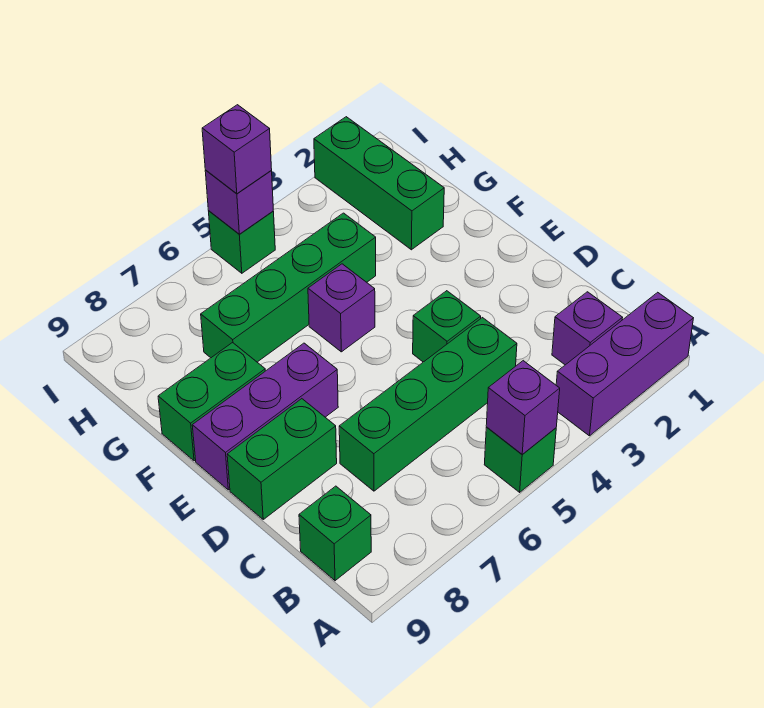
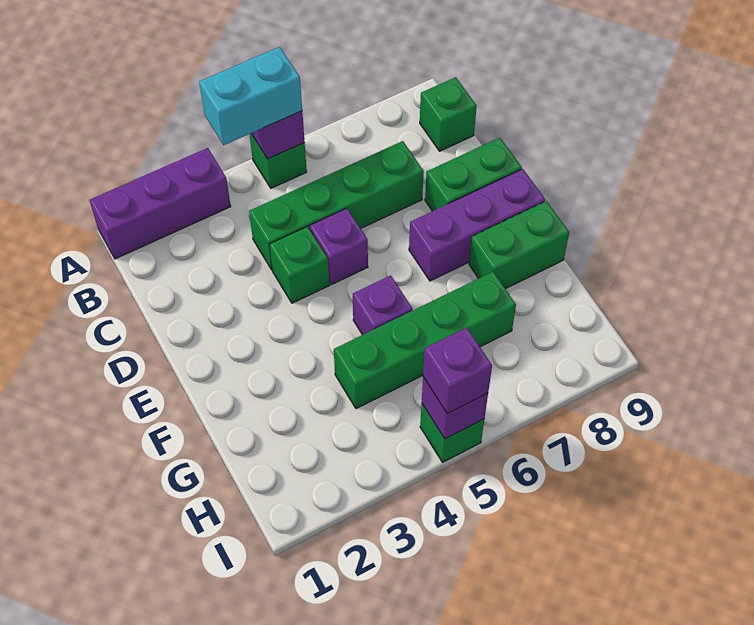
none -> cyan 1x2 brick [199,47,302,145]
purple 1x1 brick [552,292,623,365] -> purple 1x1 brick moved to [310,208,368,285]
green 1x3 brick [314,117,444,250] -> none

